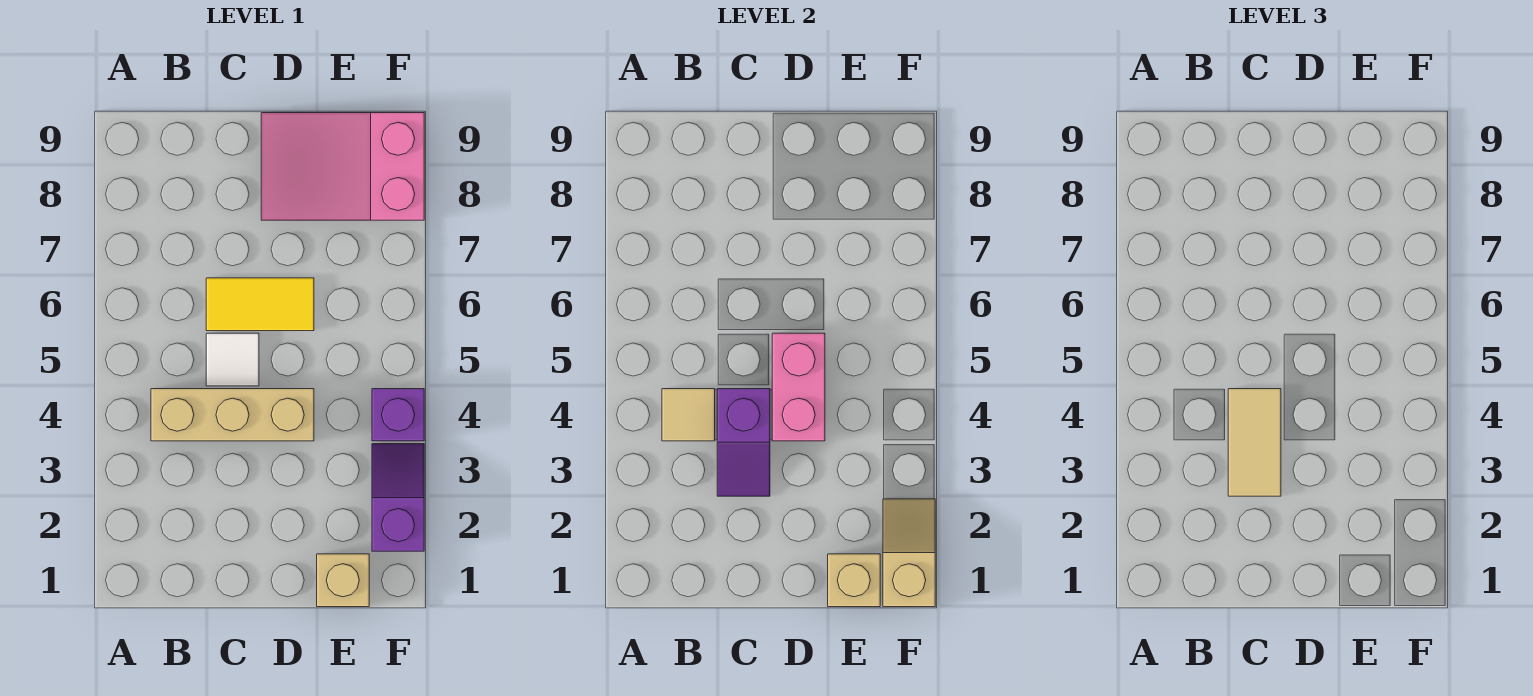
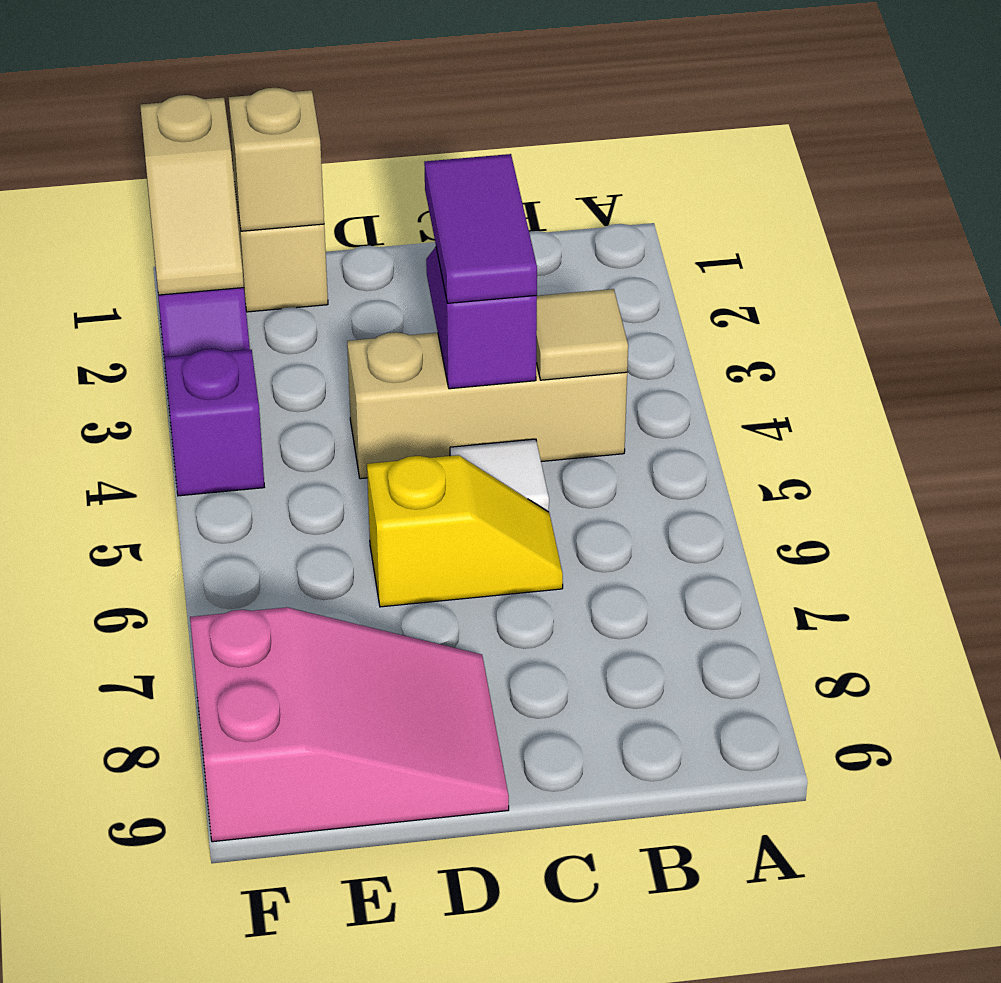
tan 1x2 tile [1228,389,1281,496] -> purple 1x2 tile [424,154,537,303]
yellow 1x2 tile [206,278,314,331] -> yellow 1x2 slope [367,455,563,607]
pink 1x2 brick [772,333,825,441] -> none

